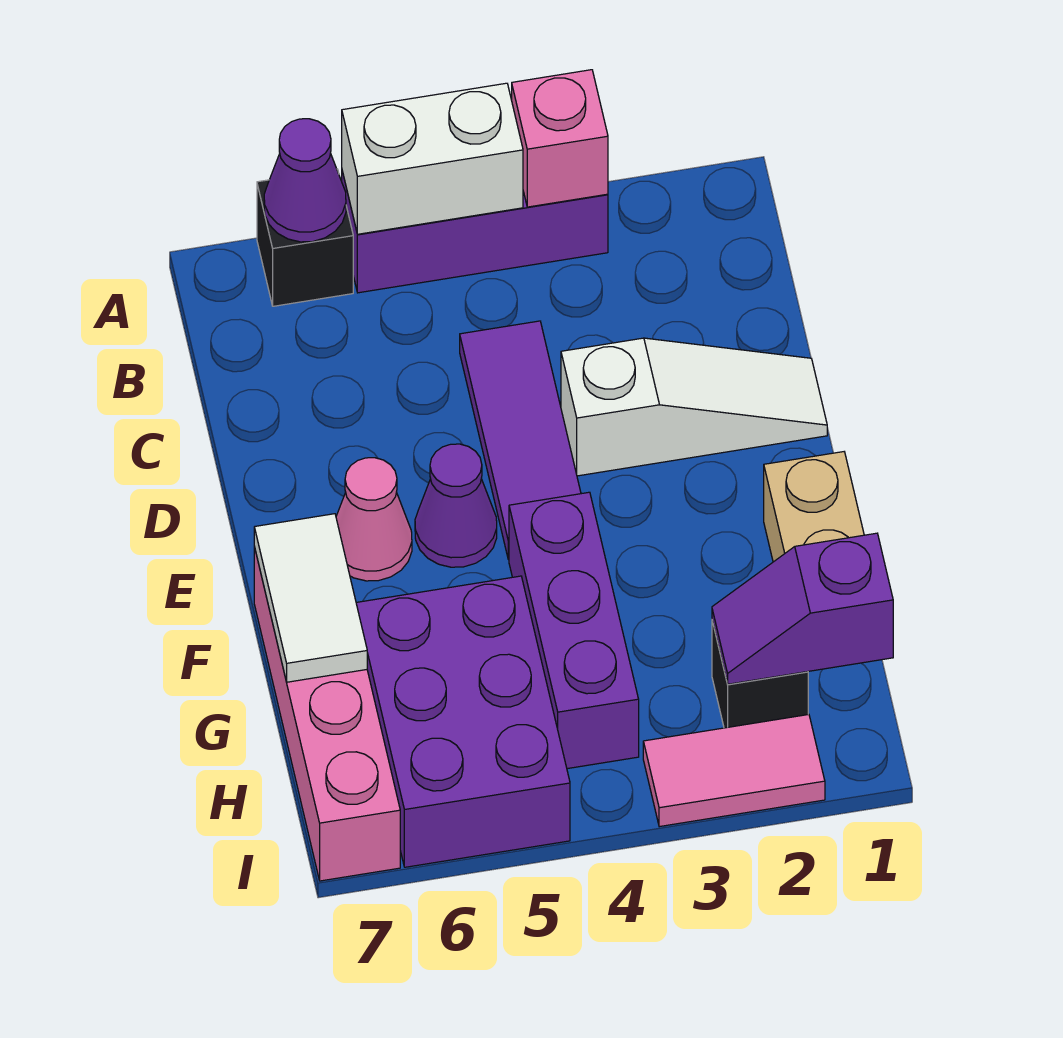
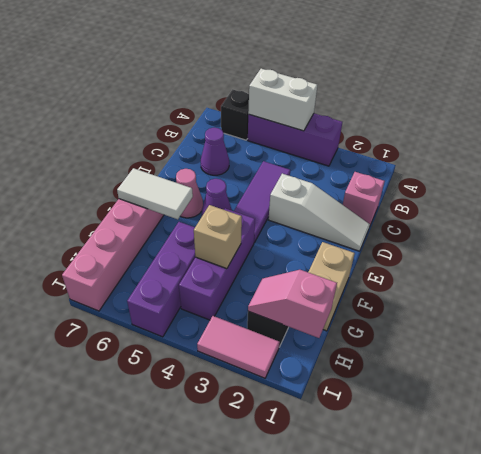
pink 1x1 brick [512,70,608,207] -> pink 1x1 brick moved to [343,172,385,225]
purple 1x1 cone [264,119,346,242] -> purple 1x1 cone moved to [201,128,229,175]
white 1x2 tile [254,514,367,682] -> white 1x2 tile turned to [117,168,193,219]
none -> tan 1x1 brick [194,205,242,269]
purple 2x3 brick [356,576,570,867] -> purple 1x3 brick [127,222,195,337]
purple 1x2 slope [712,533,893,684] -> pink 1x2 slope [248,270,337,338]

